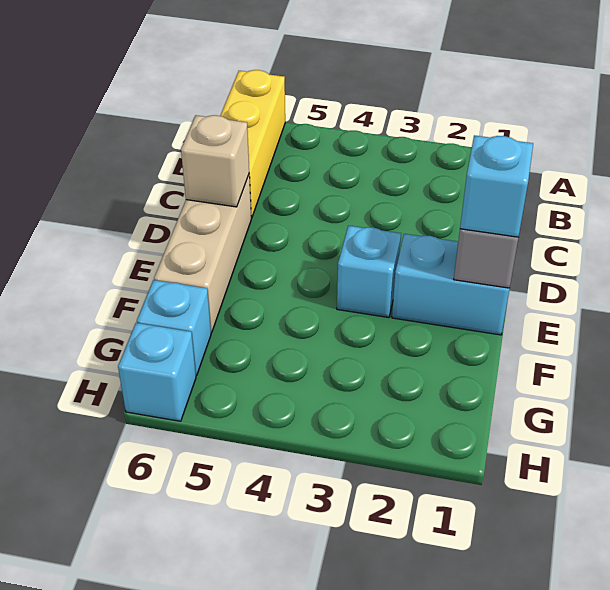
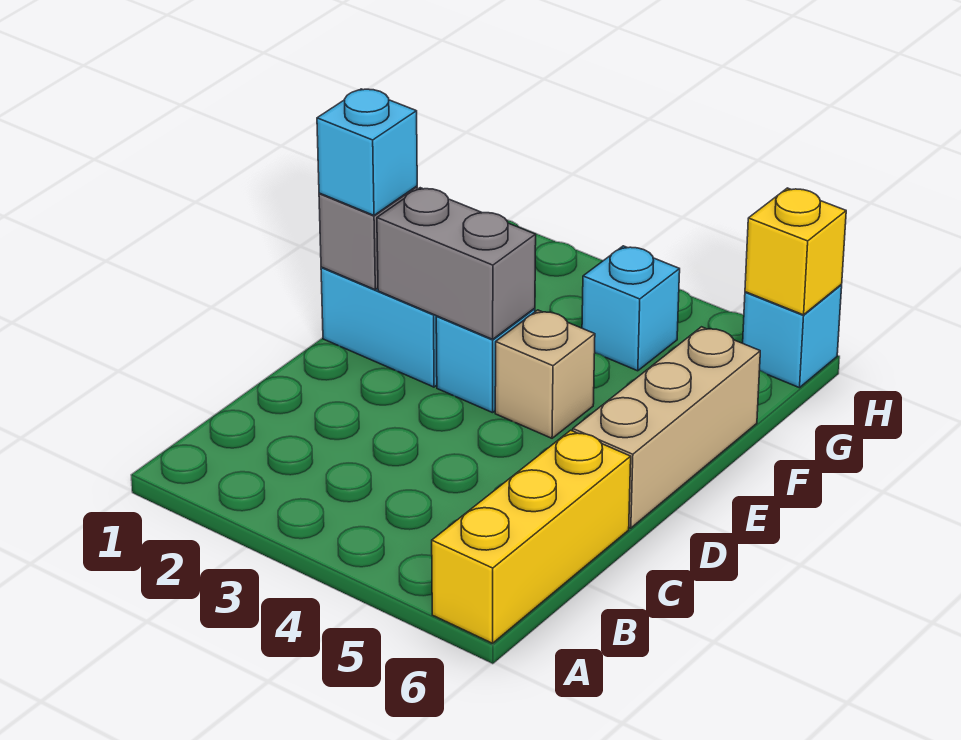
tan 1x1 brick [181,115,249,207] -> tan 1x1 brick moved to [495,310,595,438]
none -> grey 1x2 brick [377,188,536,339]
cyan 1x1 brick [137,280,211,376] -> cyan 1x1 brick moved to [582,246,680,371]
none -> yellow 1x1 brick [745,188,846,315]

